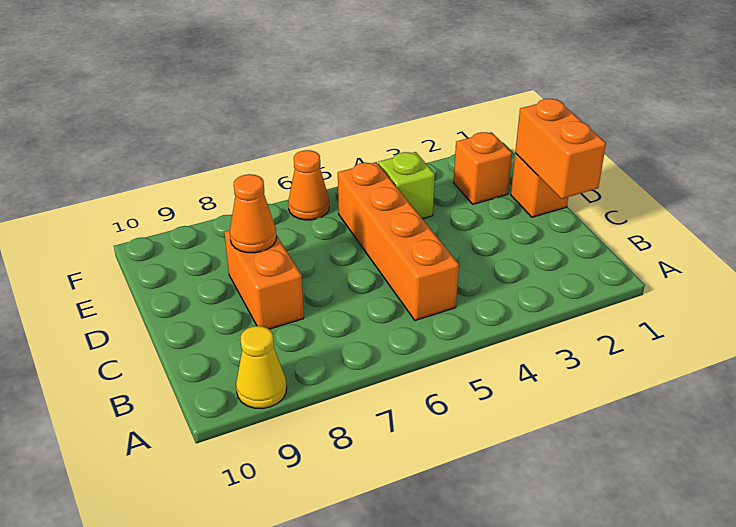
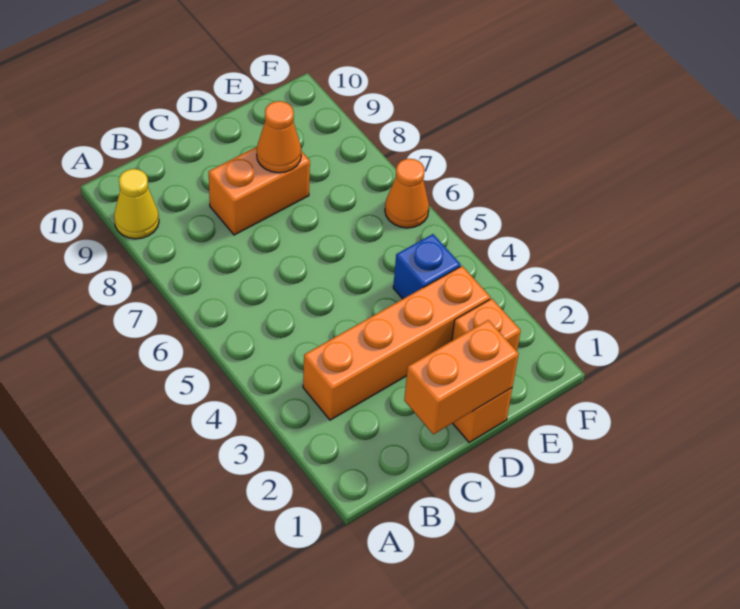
orange 1x4 brick [338,162,459,321] -> orange 1x4 brick moved to [303,266,490,420]
lime 1x1 brick [378,152,435,219] -> blue 1x1 brick [393,234,461,299]

